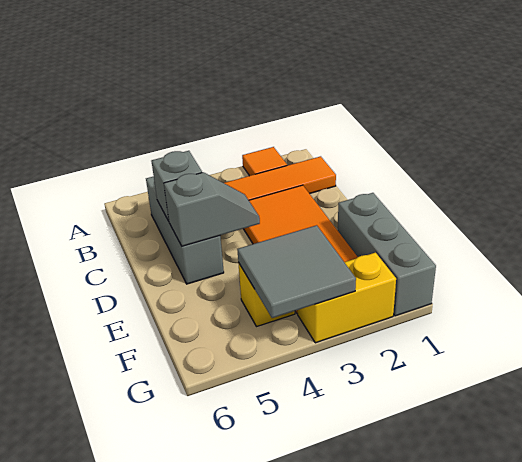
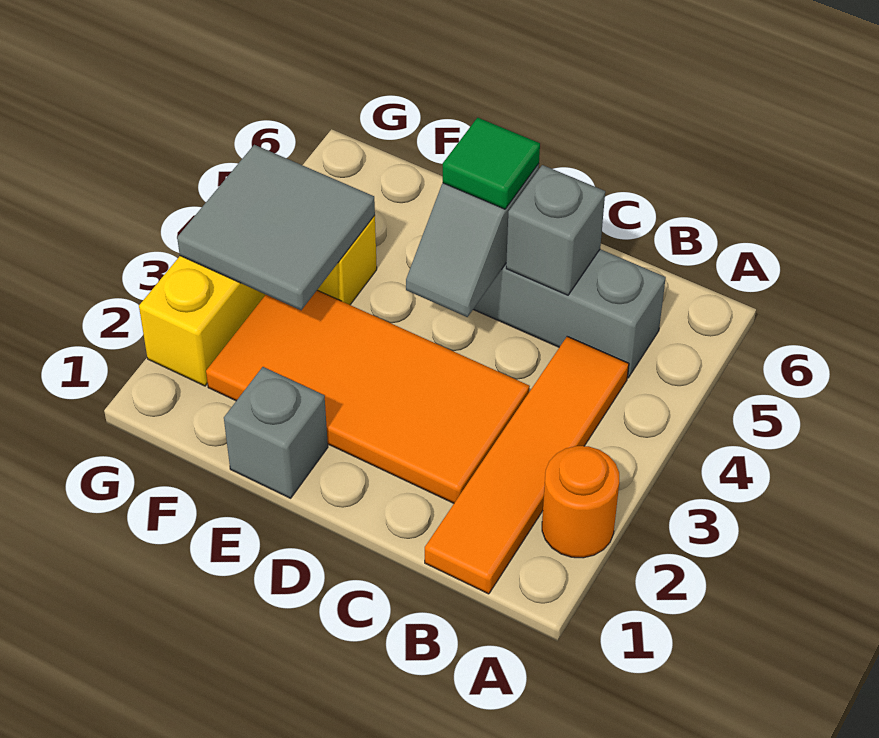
orange 1x1 tile [242,147,287,176] -> orange 1x1 round brick [542,446,619,558]
none -> green 1x1 tile [443,118,540,209]
grey 1x3 brick [338,193,436,316] -> grey 1x1 brick [224,367,328,498]

